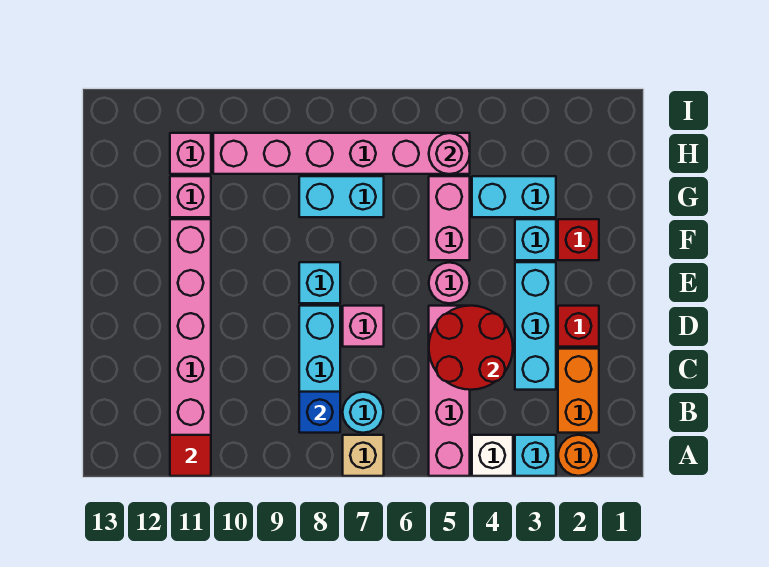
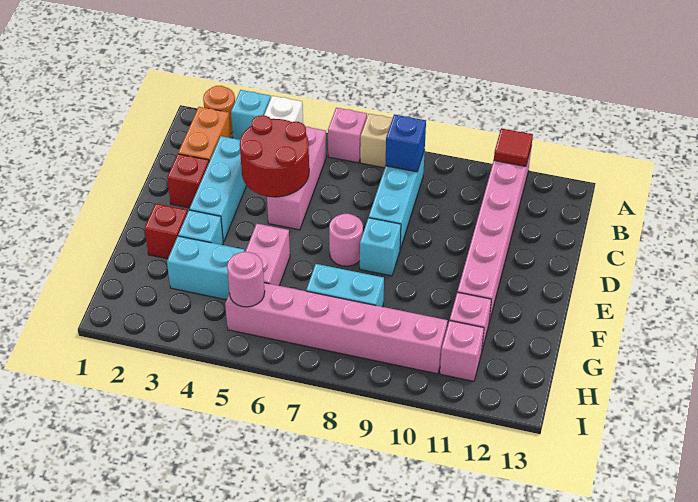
pink 1x4 brick [429,306,470,476] -> pink 1x3 brick [267,127,326,230]
cyan 1x1 round brick [343,392,384,433] -> none
pink 1x1 brick [343,306,384,347] -> pink 1x1 brick moved to [328,108,367,163]
pink 1x1 round brick [429,262,470,303] -> pink 1x1 round brick moved to [329,214,363,266]

